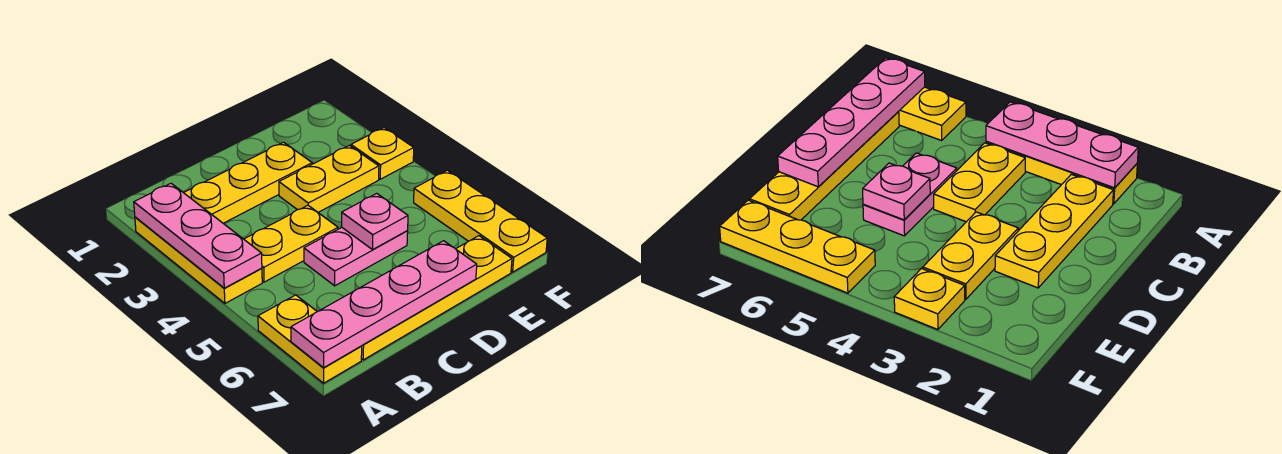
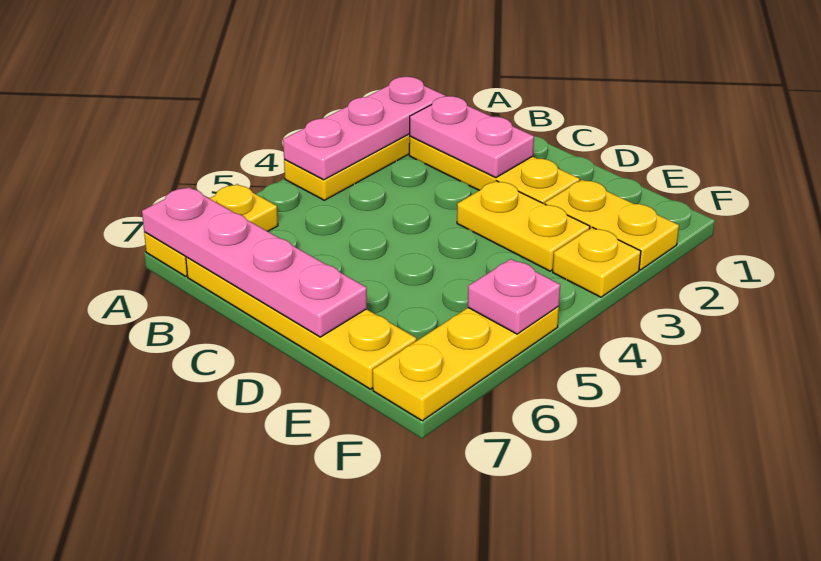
yellow 1x2 plate [244,205,338,282] -> yellow 1x2 plate moved to [545,180,679,270]
pink 1x2 plate [304,227,408,286] -> pink 1x2 plate moved to [410,96,534,178]
pink 1x1 plate [341,193,408,250] -> pink 1x1 plate moved to [468,259,560,334]

